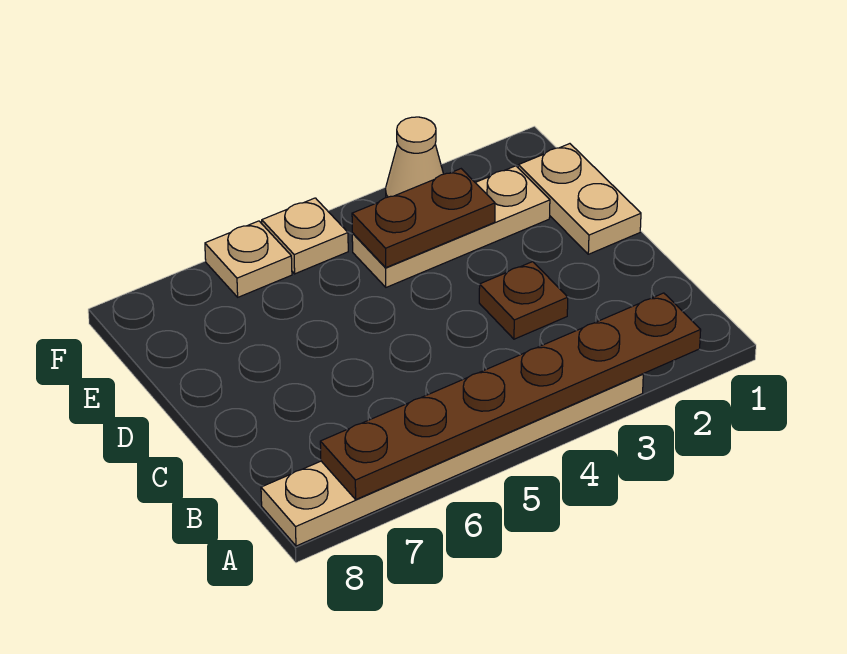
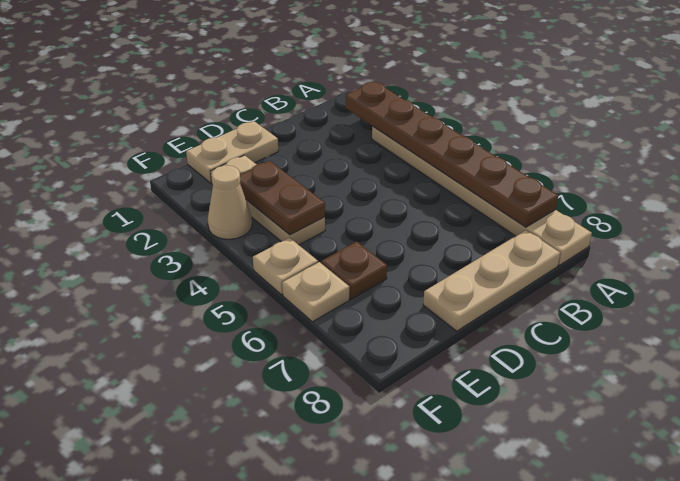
none -> tan 1x3 plate [423,230,560,331]
brown 1x1 plate [479,262,568,339] -> brown 1x1 plate moved to [321,242,387,299]

